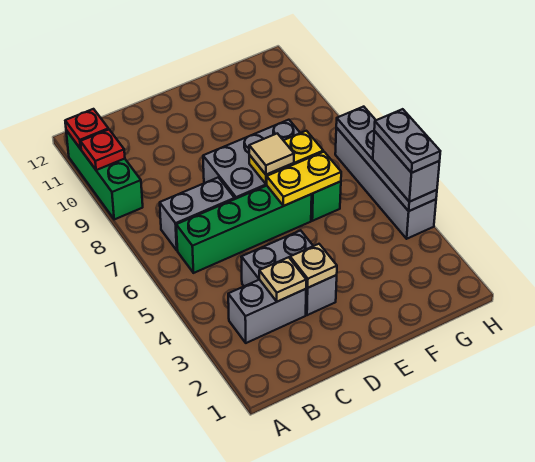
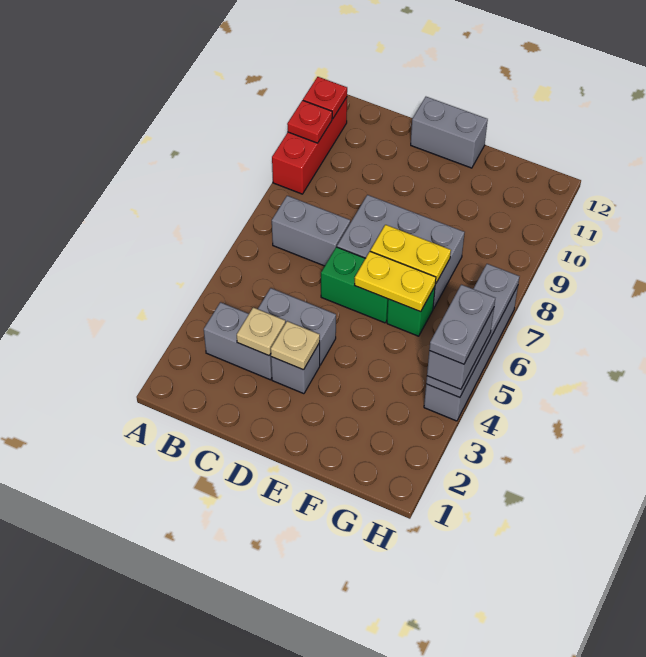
green 1x3 brick [66,130,143,219] -> red 1x3 brick [272,97,347,194]
green 1x4 brick [176,186,312,273] -> green 1x2 brick [321,247,388,323]
none -> grey 1x2 brick [411,97,488,168]
tan 1x1 tile [249,133,294,175] -> none

